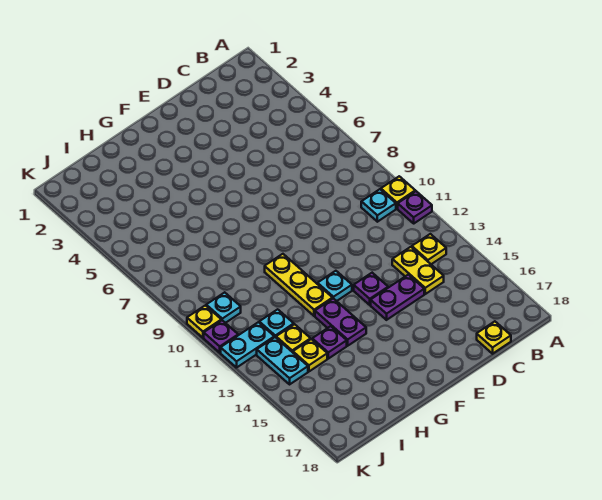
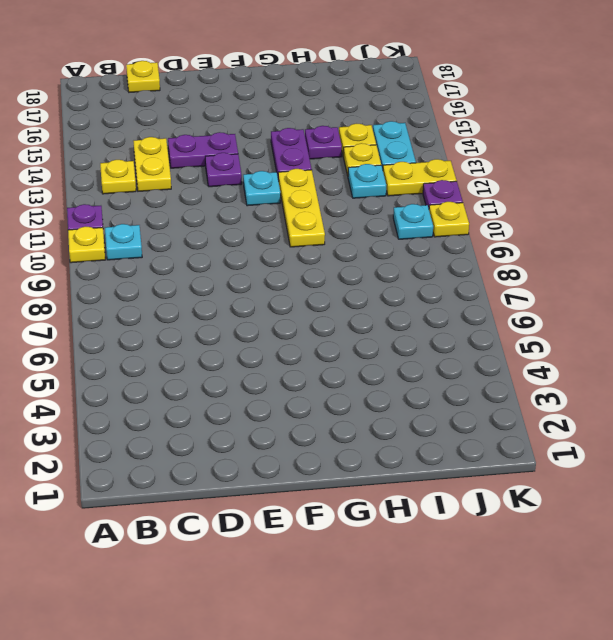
cyan 1x2 plate [221,322,274,368] -> yellow 1x2 plate [383,159,457,196]

